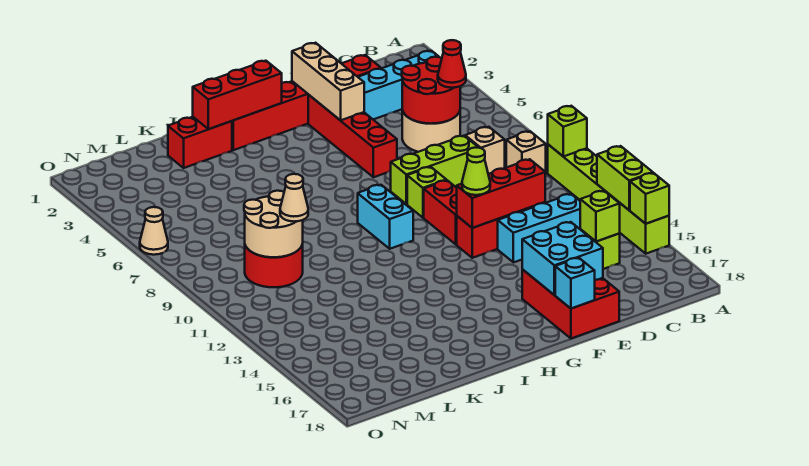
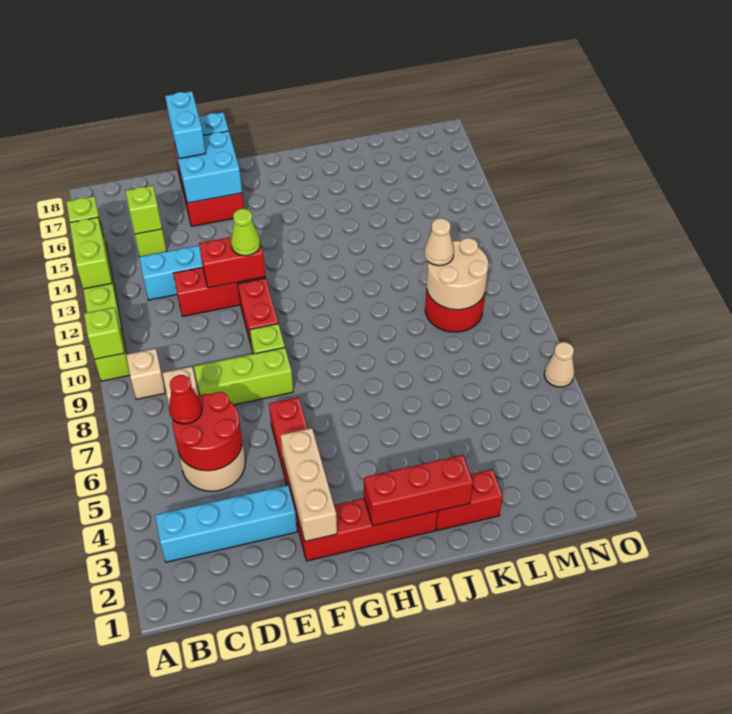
red 1x6 brick [232,55,381,150] -> red 1x4 brick [298,498,437,561]
red 1x3 brick [457,159,545,228] -> red 1x2 brick [199,237,265,288]
cyan 1x2 brick [358,185,413,249] -> cyan 1x2 brick moved to [165,91,206,159]

